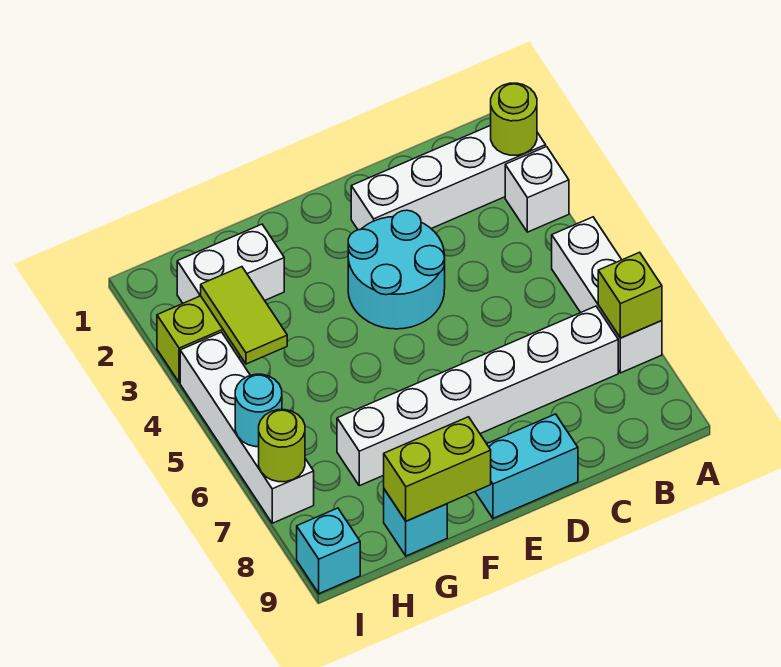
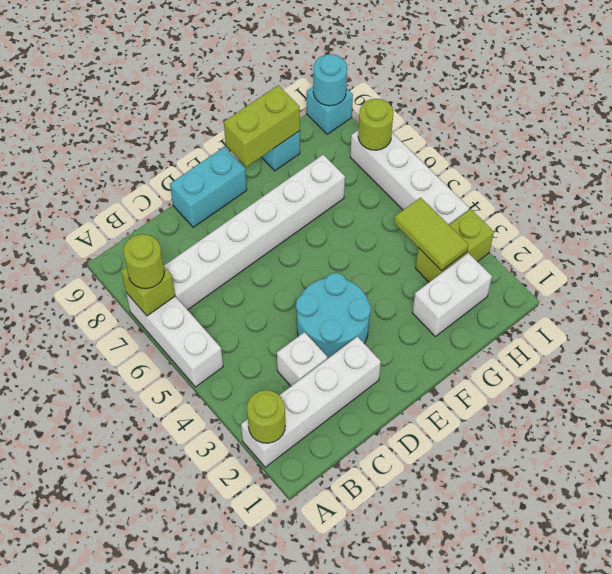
white 1x1 brick [505,147,569,232] -> white 1x1 brick moved to [277,332,327,386]
none -> lime 1x1 round brick [123,234,164,289]
cyan 1x1 round brick [235,374,282,447] -> cyan 1x1 round brick moved to [313,54,347,106]

